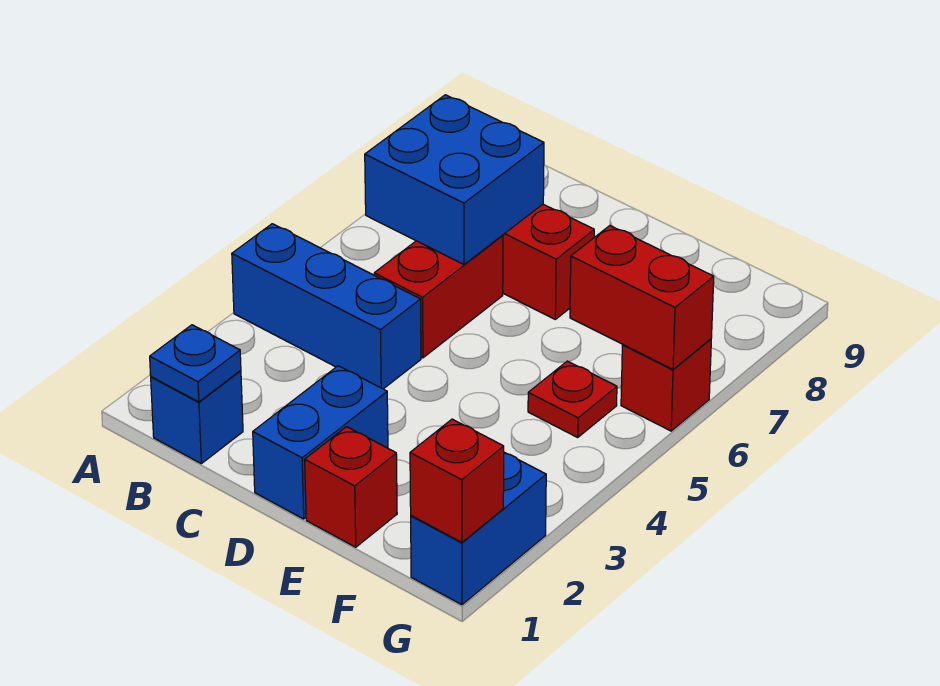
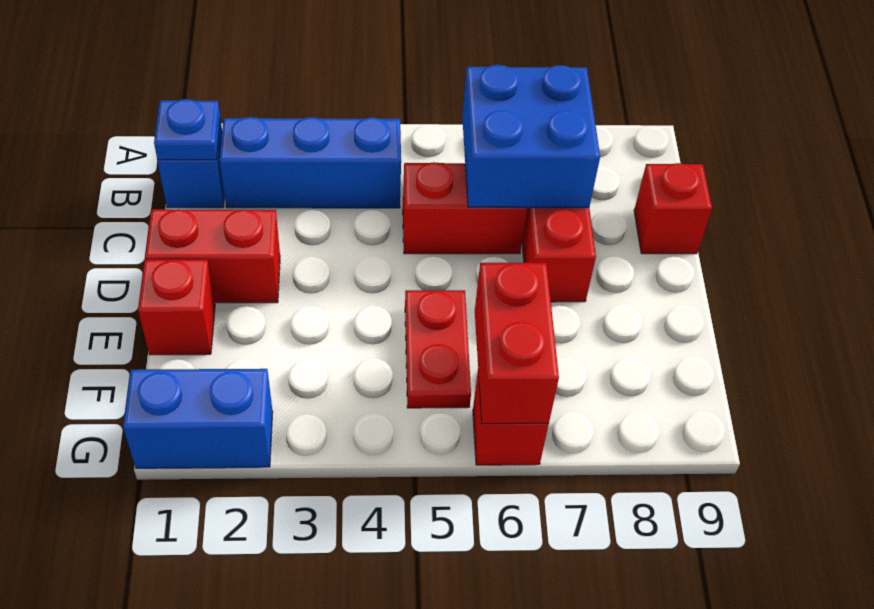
blue 1x3 brick [232,224,421,389] -> blue 1x3 brick turned to [220,117,401,208]
blue 1x2 brick [253,366,388,519] -> red 1x2 brick [145,209,280,303]
red 1x1 plate [528,361,617,437] -> red 1x2 plate [405,290,471,408]
red 1x1 brick [410,419,504,542] -> red 1x1 brick moved to [634,163,712,254]

